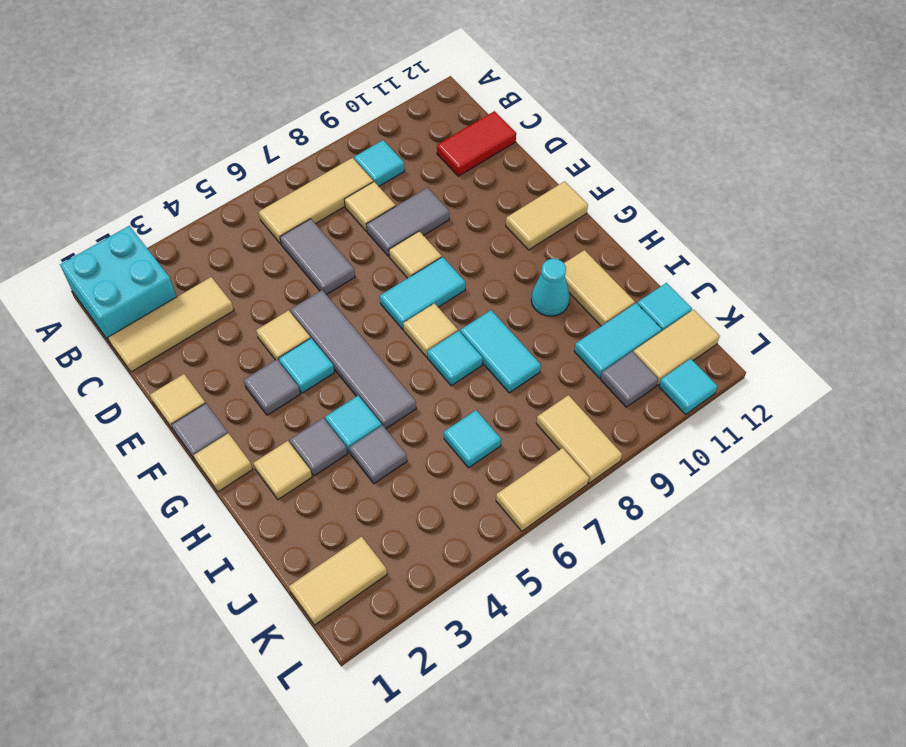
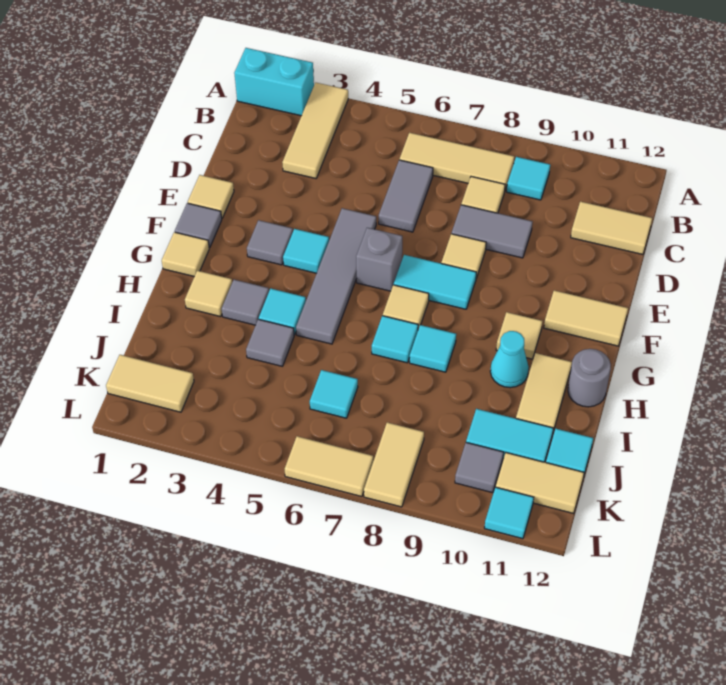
cyan 2x2 brick [60,226,176,344] -> cyan 1x2 brick [234,48,314,116]
tan 1x3 tile [108,277,234,372] -> tan 1x3 tile turned to [282,83,348,178]
red 1x2 tile [437,111,516,176] -> tan 1x2 tile [571,201,652,254]
tan 1x1 tile [256,310,310,361] -> tan 1x1 tile moved to [496,312,543,359]
none -> grey 1x1 brick [356,228,402,291]
cyan 1x2 tile [460,310,541,393] -> cyan 1x1 tile [410,325,456,372]
none -> grey 1x1 round brick [568,349,611,407]

